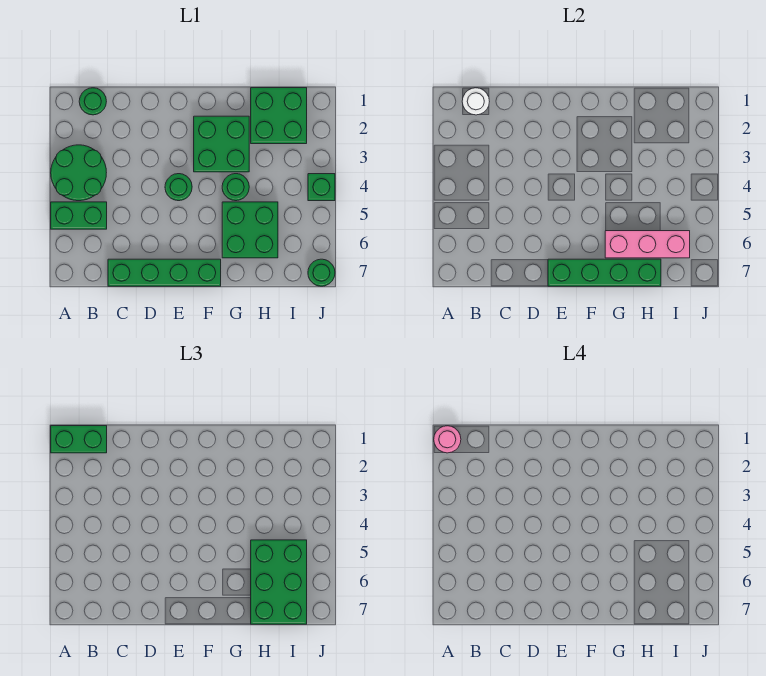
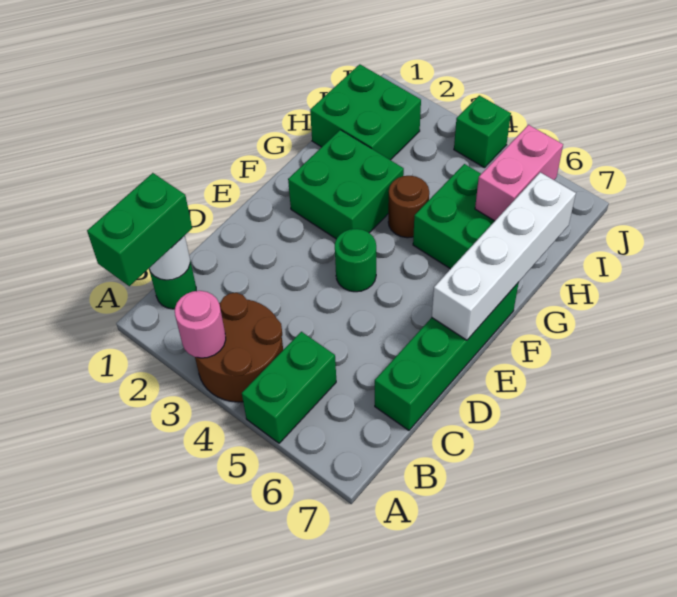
pink 1x1 round brick [434,426,461,453] -> pink 1x1 round brick moved to [175,291,226,358]
green 2x2 round brick [51,145,106,201] -> brown 2x2 round brick [195,293,283,402]
green 1x4 brick [548,259,661,286] -> white 1x4 brick [432,172,576,340]
green 1x1 round brick [222,174,249,201] -> brown 1x1 round brick [388,176,429,238]
pink 1x3 brick [605,231,690,258] -> pink 1x2 brick [475,125,563,221]
green 2x3 brick [251,540,307,624] -> none
green 1x1 round brick [308,259,335,286] -> none

